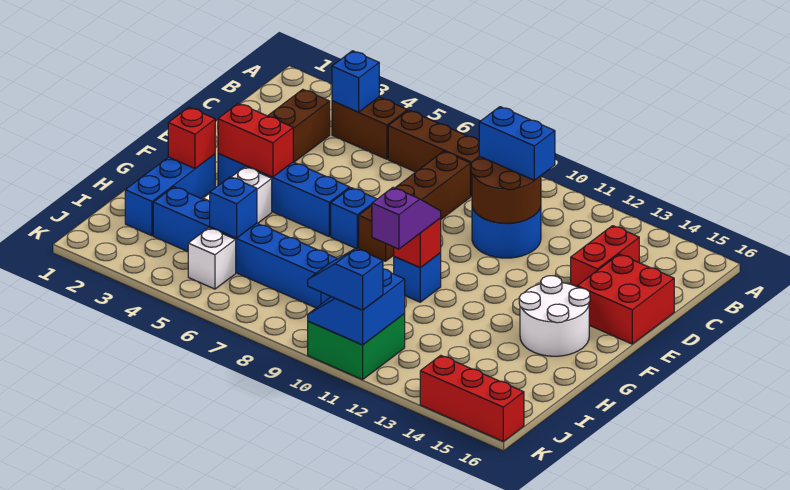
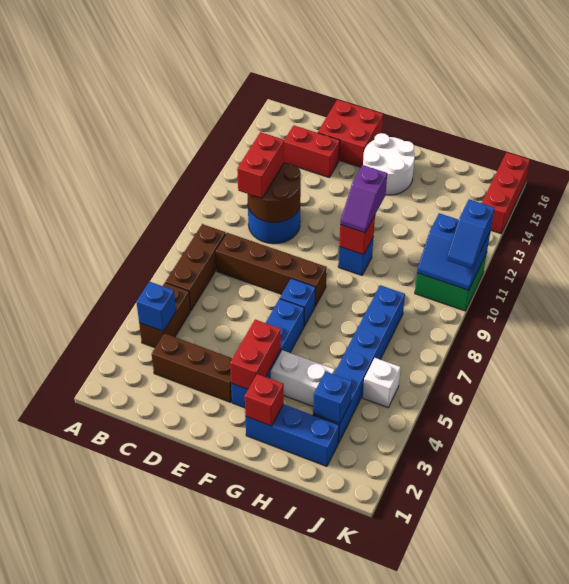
blue 1x2 brick [479,107,555,180] -> red 1x2 brick [237,132,284,198]
purple 1x2 slope [372,187,441,249] -> purple 1x2 slope turned to [340,165,387,233]
blue 1x1 brick [210,177,257,238] -> blue 1x1 brick moved to [313,371,352,424]

